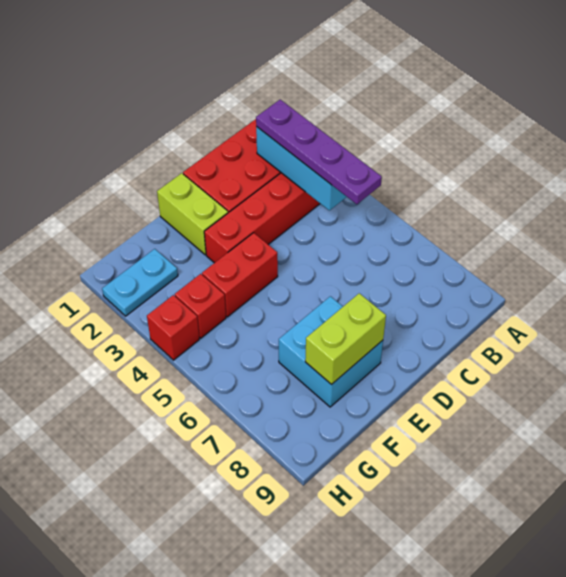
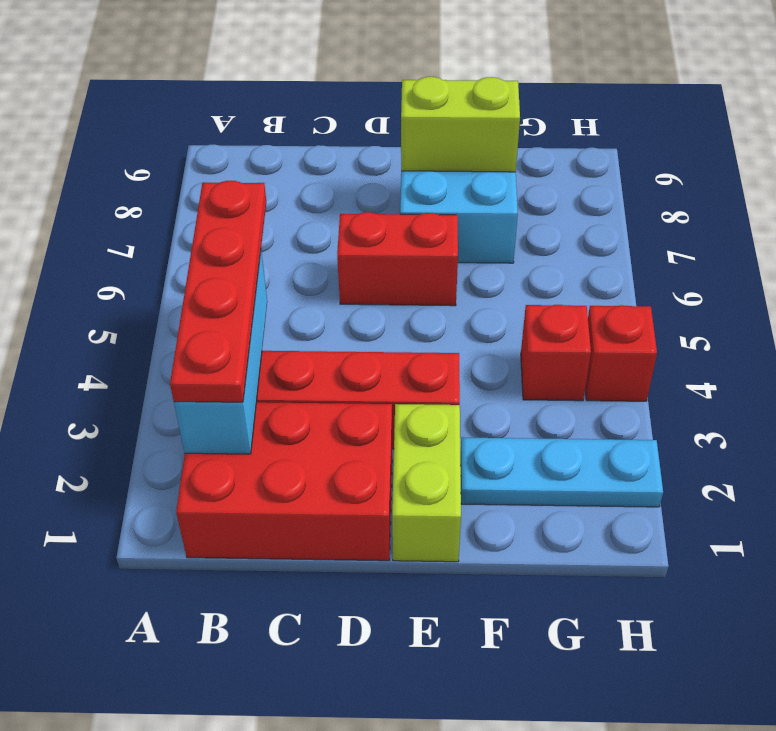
purple 1x4 plate [256,100,382,204] -> red 1x4 plate [170,181,266,402]
red 1x2 brick [202,233,278,317] -> red 1x2 brick moved to [337,212,458,306]
cyan 1x2 plate [102,249,178,316] -> cyan 1x3 plate [461,437,663,507]

